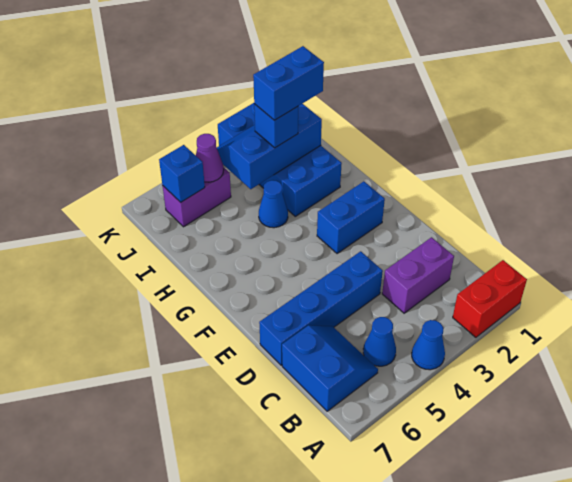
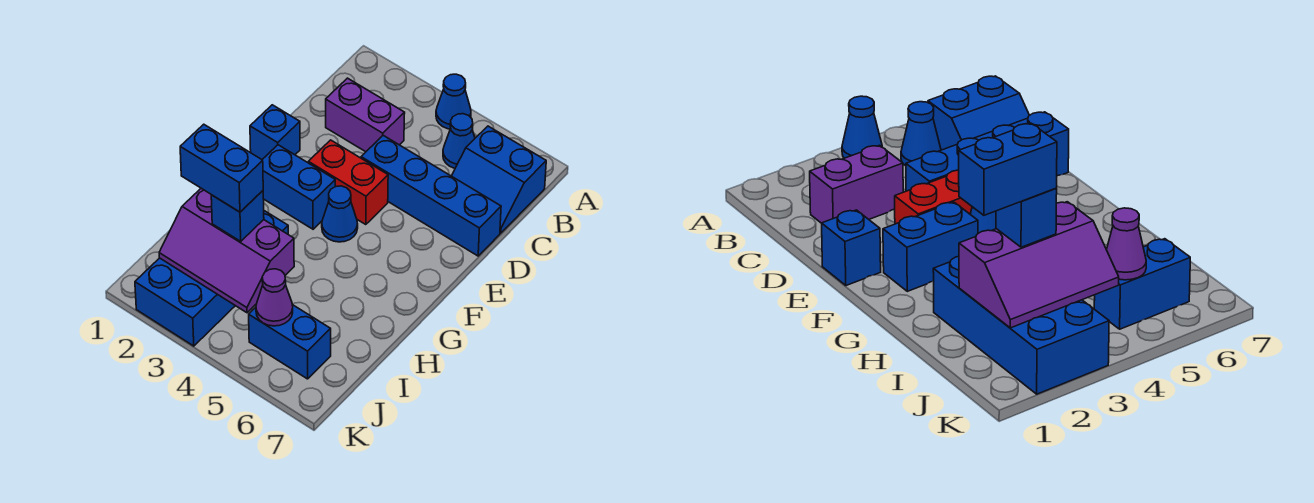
red 1x2 brick [453,260,527,337] -> red 1x2 brick moved to [308,140,388,225]
blue 2x2 slope [282,325,378,411] -> blue 2x2 slope turned to [452,126,546,233]
blue 1x1 cone [259,180,288,228] -> blue 1x1 cone moved to [322,186,358,242]
blue 2x3 slope [217,104,322,189] -> purple 2x3 slope [159,188,294,313]
purple 1x2 brick [163,167,231,227] -> blue 1x2 brick [249,305,331,379]
blue 1x1 brick [159,145,205,202] -> blue 1x1 brick moved to [250,105,300,159]

